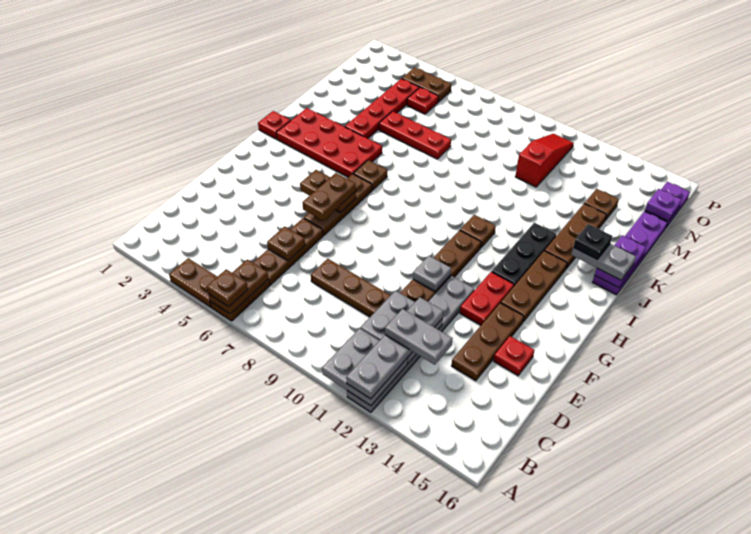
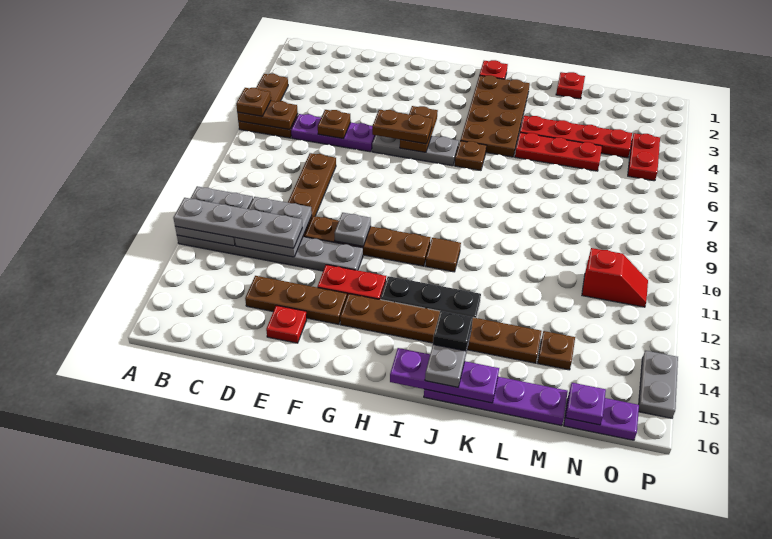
brown 1x3 plate [253,218,323,285] -> purple 1x3 plate [291,114,375,152]
grey 1x2 plate [385,309,453,365] -> grey 1x2 plate moved to [639,351,678,418]
brown 1x3 plate [304,174,372,235] -> grey 1x3 plate [372,135,459,166]
red 2x4 plate [276,108,382,177] -> brown 2x4 plate [460,75,530,157]
brown 1x1 plate [460,215,496,248] -> brown 1x1 tile [426,238,461,272]
purple 1x2 plate [595,235,646,288] -> purple 1x3 plate [390,348,499,403]
red 1x3 plate [379,111,451,159] -> red 1x3 plate turned to [515,132,602,171]
red 1x3 slope [515,134,574,187] -> red 1x2 slope [582,248,648,307]
red 1x1 plate [407,87,438,114] -> red 1x1 plate moved to [556,72,585,99]
brown 1x2 plate [402,67,451,102] -> red 1x2 plate [628,133,660,181]

